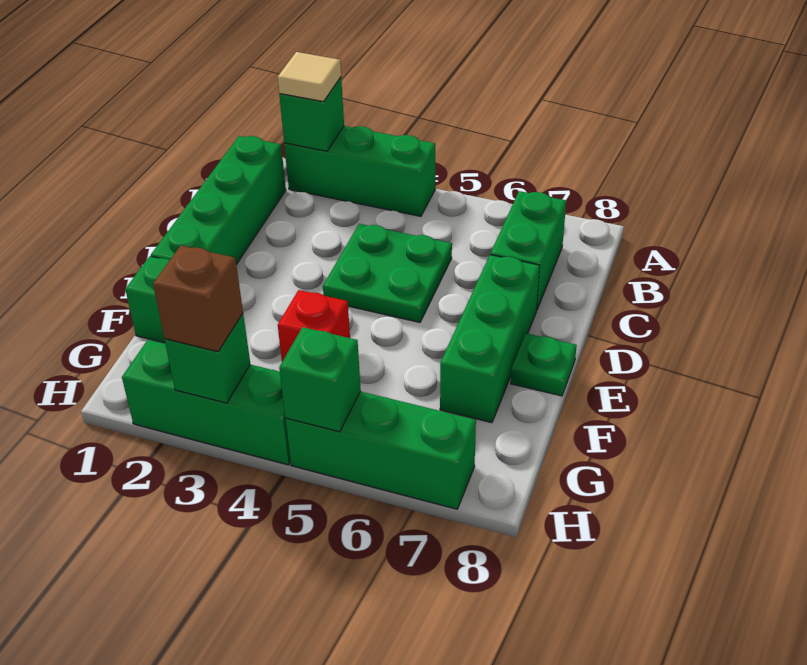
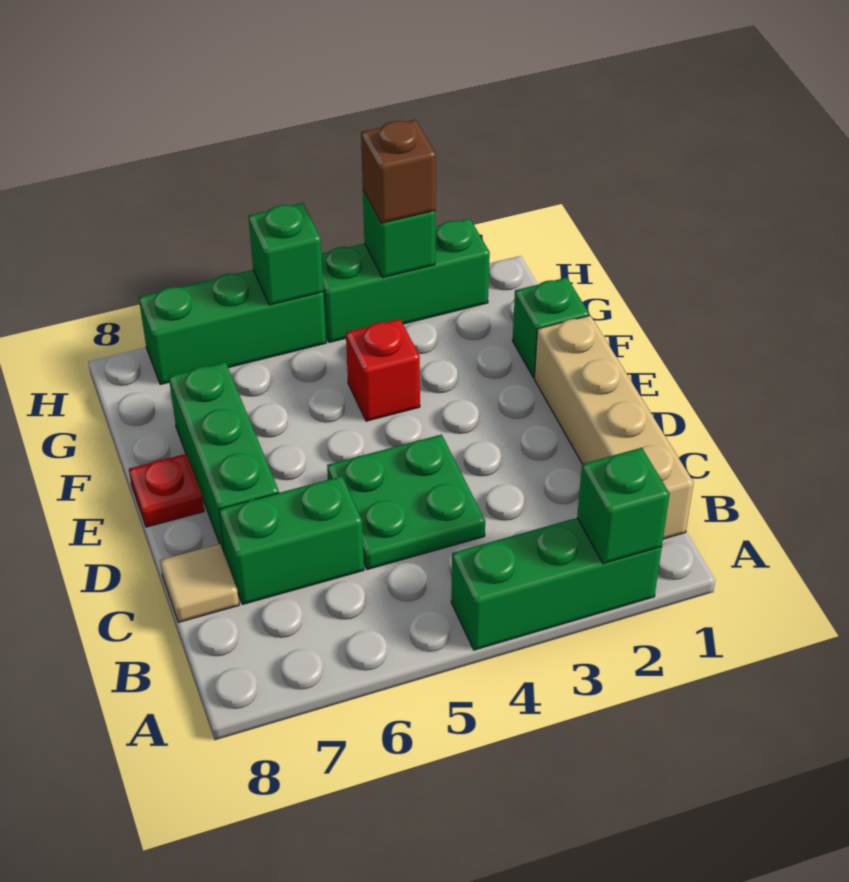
tan 1x1 tile [278,52,341,102] -> tan 1x1 tile moved to [160,544,239,622]
green 1x4 brick [151,136,286,264] -> tan 1x4 brick [534,315,694,539]
green 1x2 brick [490,191,566,311] -> green 1x2 brick turned to [219,476,364,604]
green 1x1 plate [511,333,577,396] -> red 1x1 plate [129,454,204,527]

